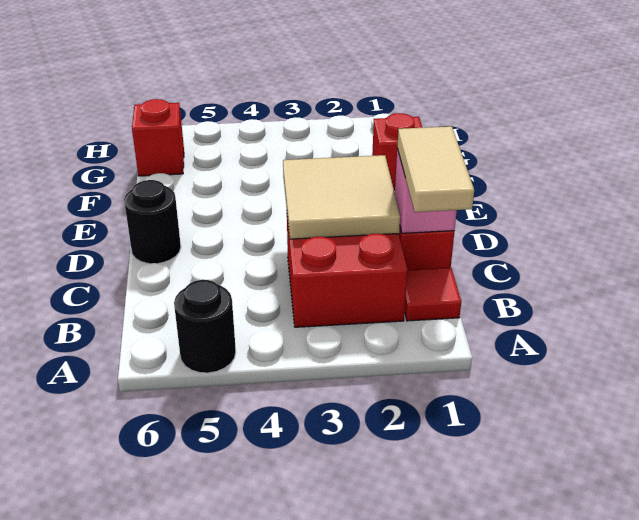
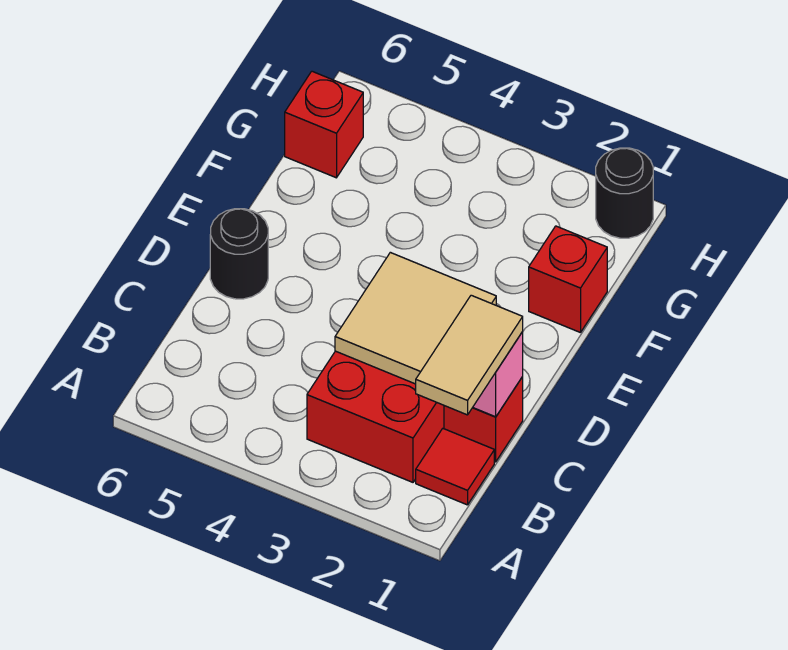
black 1x1 round brick [174,280,236,373] -> black 1x1 round brick moved to [596,148,653,238]

